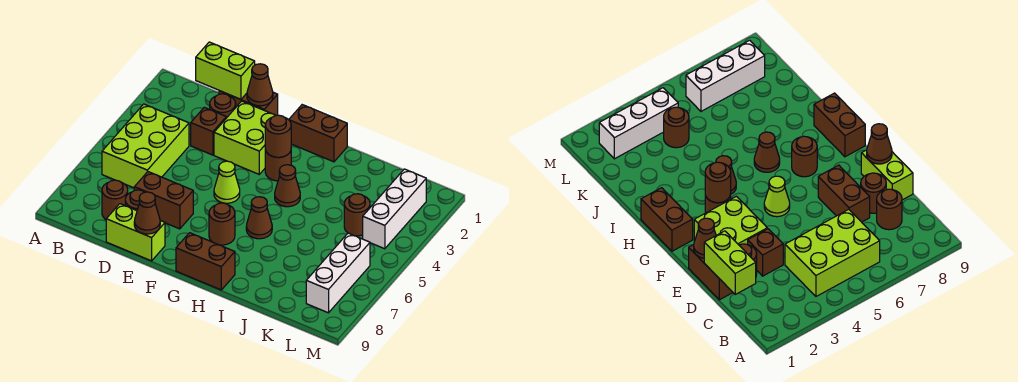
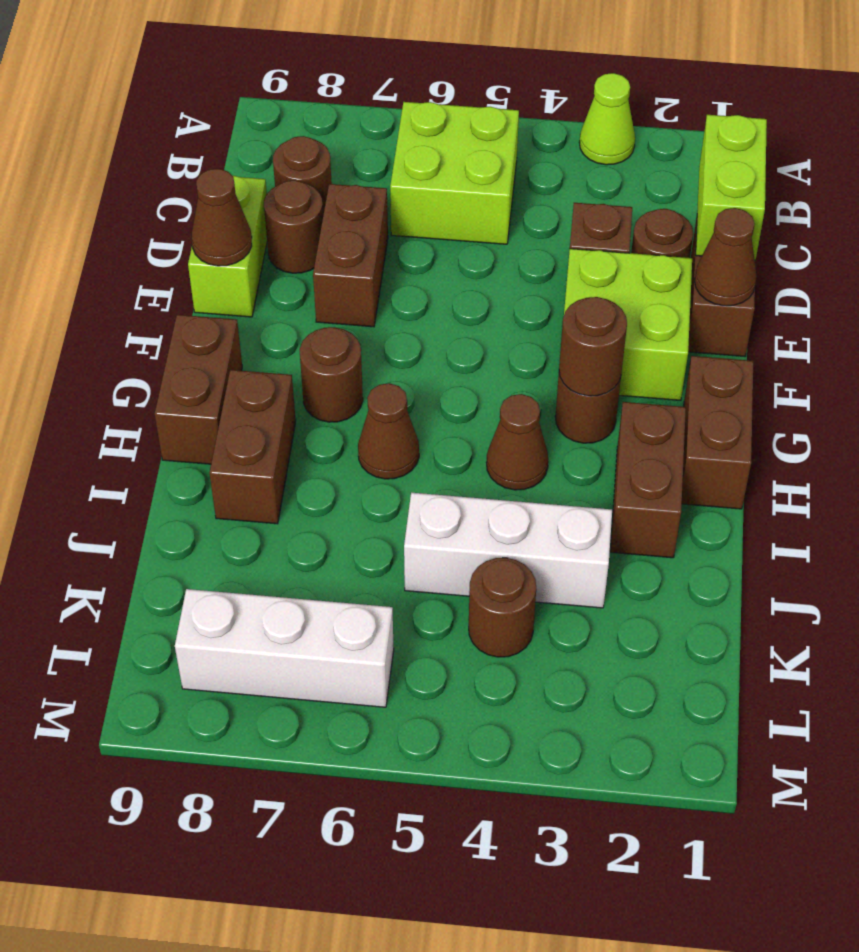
lime 2x3 brick [102,104,189,188] -> lime 2x2 brick [390,102,519,244]
lime 1x1 cone [214,161,240,203] -> lime 1x1 cone moved to [579,73,635,165]
none -> brown 1x2 brick [610,402,686,558]
none -> brown 1x2 brick [210,370,296,524]
white 1x3 brick [363,169,427,249] -> white 1x3 brick moved to [404,493,612,608]

